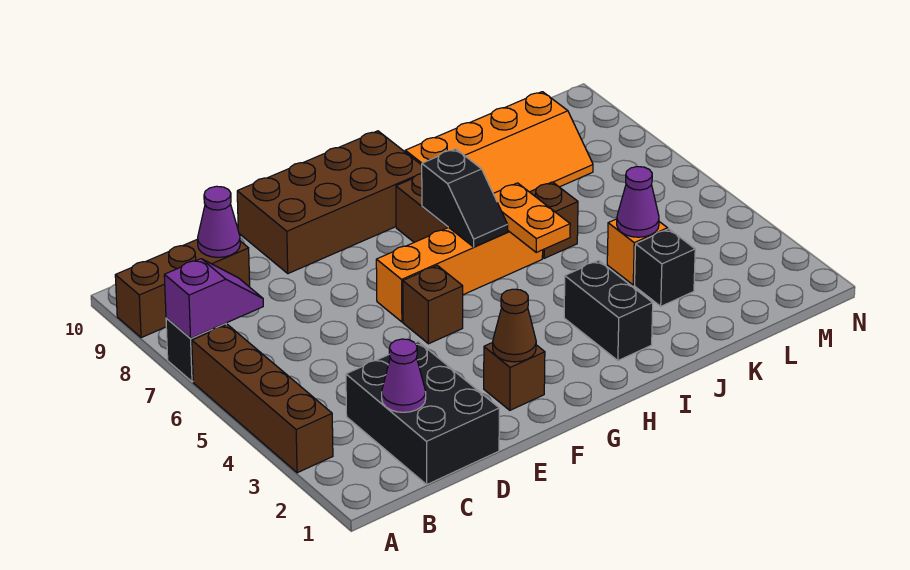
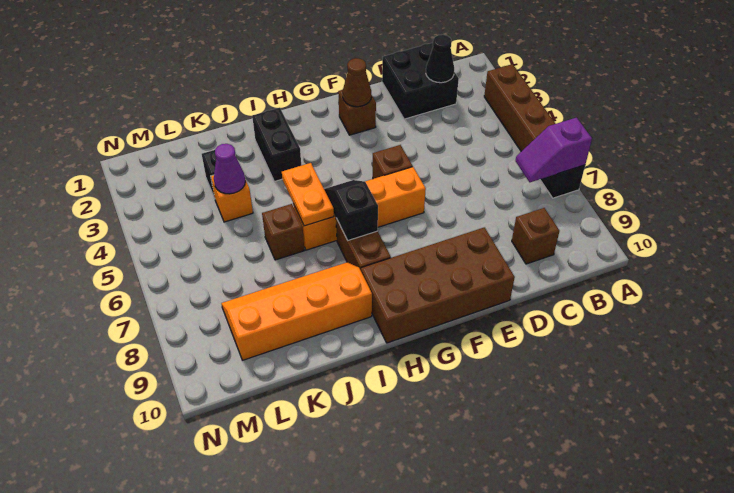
brown 1x3 brick [115,239,250,338] -> brown 1x1 brick [512,208,559,264]
black 2x3 brick [346,342,499,484] -> black 2x2 brick [382,43,459,119]
purple 1x1 cone [382,339,426,412] -> black 1x1 cone [426,35,454,83]
purple 1x1 cone [198,186,240,257] -> none

